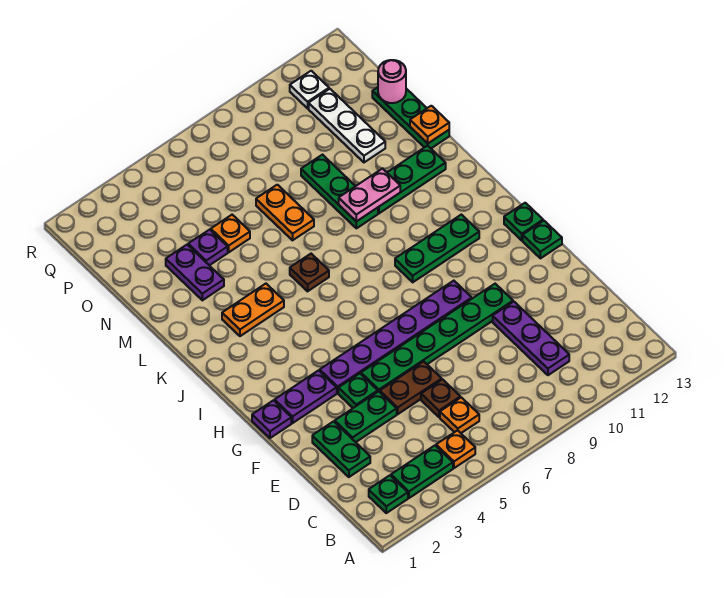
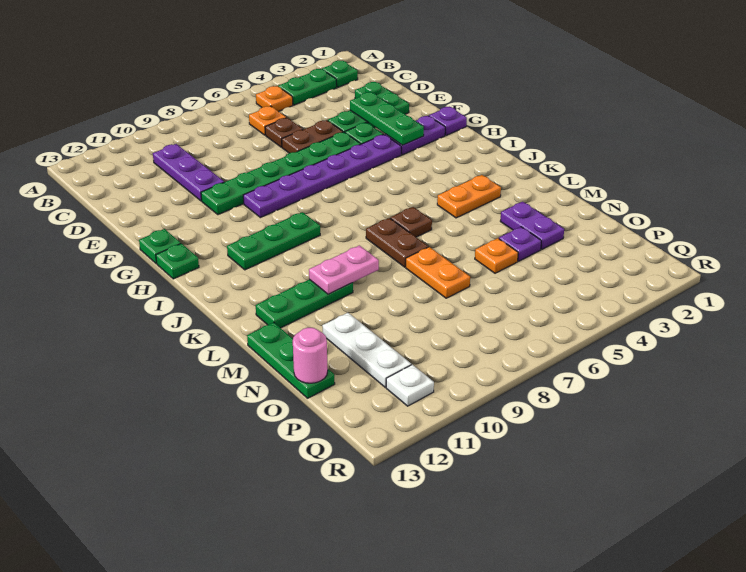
none -> brown 1x2 plate [366,218,428,267]
green 1x3 plate [301,155,378,228] -> green 1x3 plate moved to [350,92,424,145]
orange 1x1 plate [410,106,449,143] -> none

